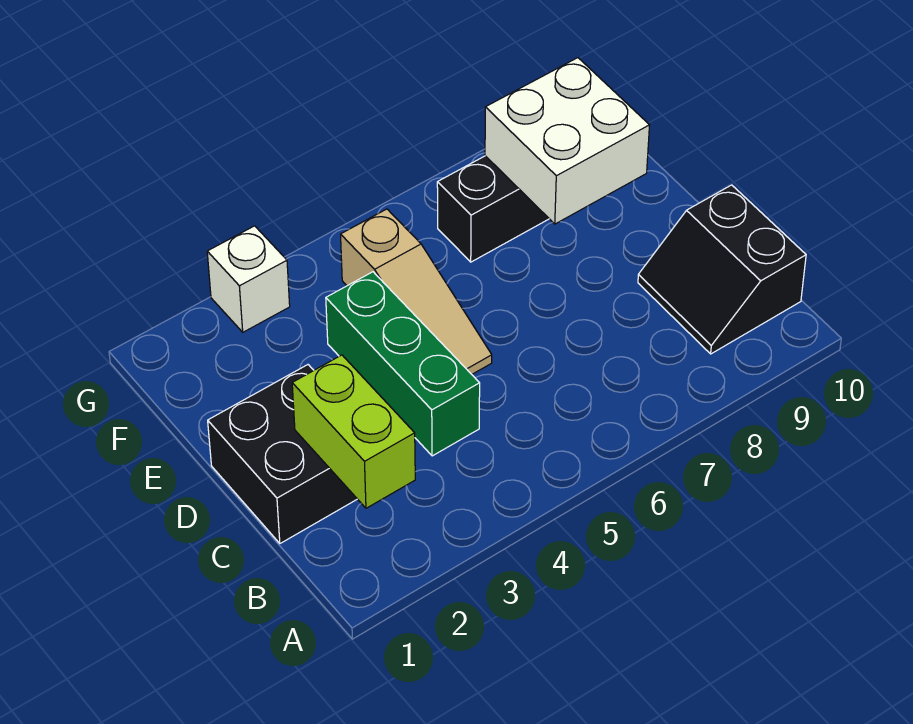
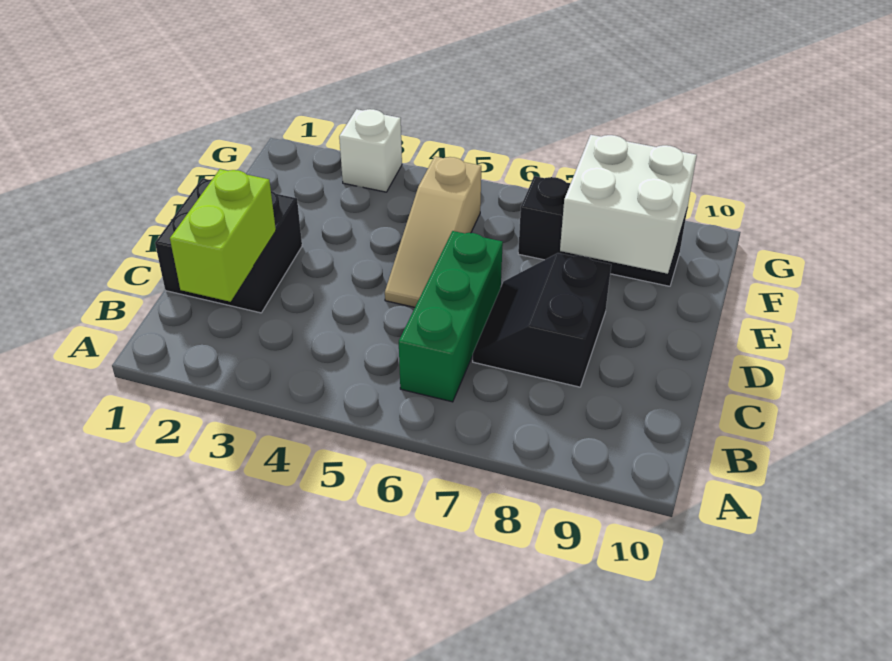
black 2x2 slope [638,185,806,354] -> black 2x2 slope moved to [473,253,611,387]
green 1x3 brick [326,272,480,456] -> green 1x3 brick moved to [399,231,503,402]

